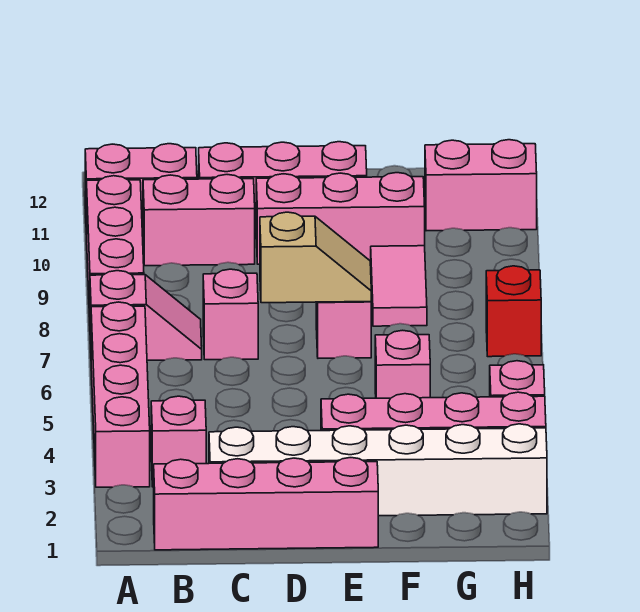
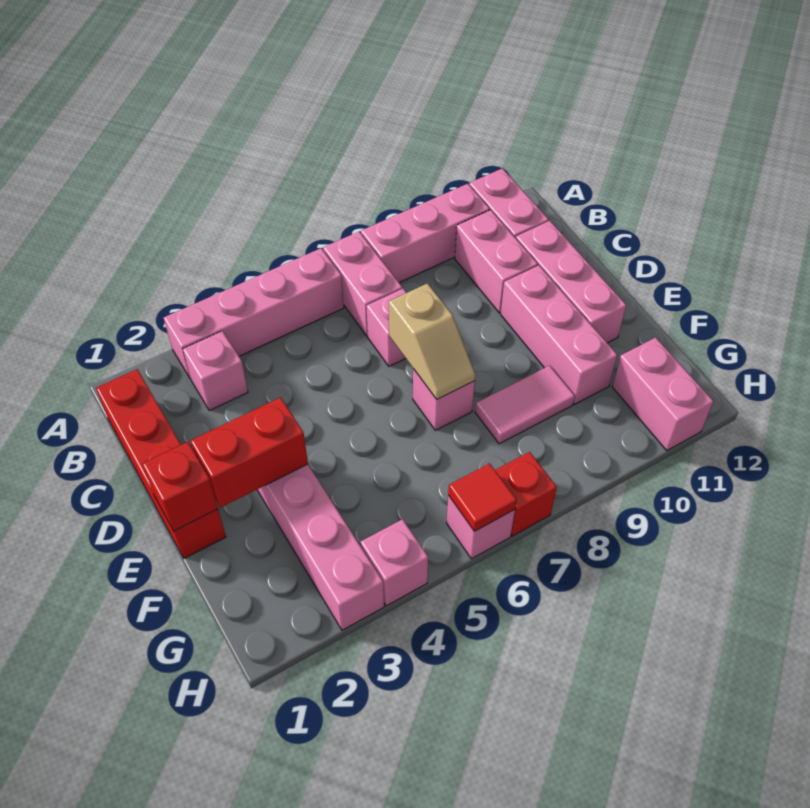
pink 1x2 slope [90,271,202,360] -> pink 1x2 brick [323,232,402,336]
pink 1x4 brick [154,458,378,550] -> red 1x4 brick [96,369,226,558]
white 1x6 brick [209,424,547,516] -> none
none -> red 1x1 brick [142,442,218,531]
none -> red 1x2 brick [191,397,308,508]
pink 1x1 brick [375,330,430,398] -> pink 1x1 brick moved to [446,495,515,559]
none -> red 1x1 tile [448,463,517,531]

